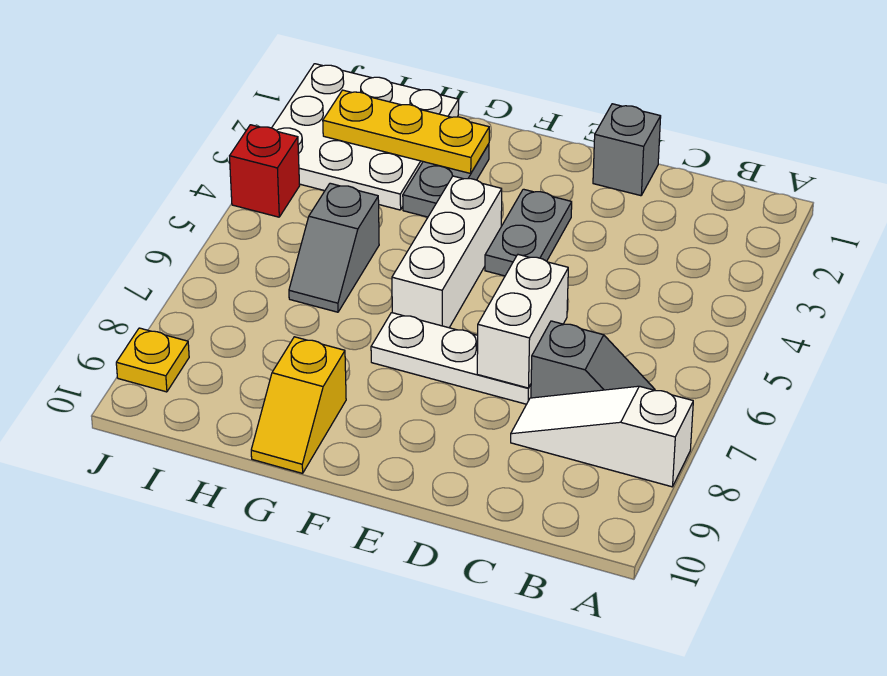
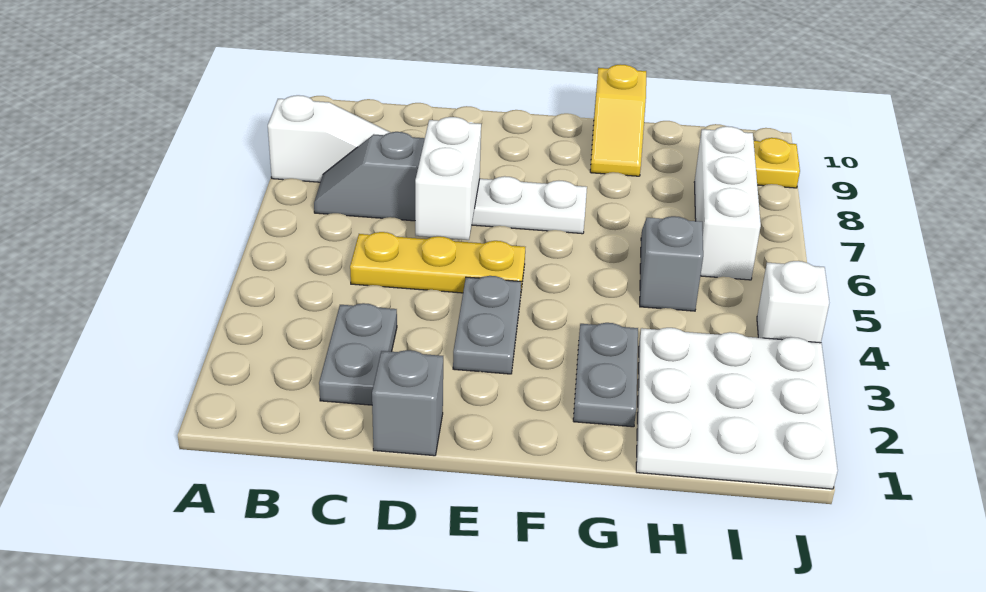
none -> grey 1x2 plate [319,303,397,405]
white 1x3 brick [392,176,502,328] -> white 1x3 brick moved to [694,126,761,280]
yellow 1x3 plate [323,90,489,173] -> yellow 1x3 plate moved to [350,232,525,293]
yellow 1x2 slope [251,337,346,473] -> yellow 1x2 slope turned to [590,64,646,176]
red 1x1 brick [230,125,300,217] -> white 1x1 brick [757,261,829,343]

